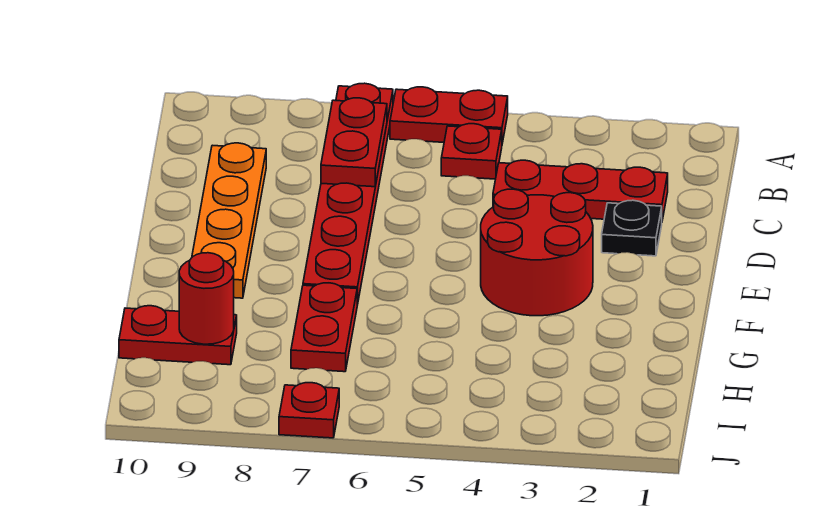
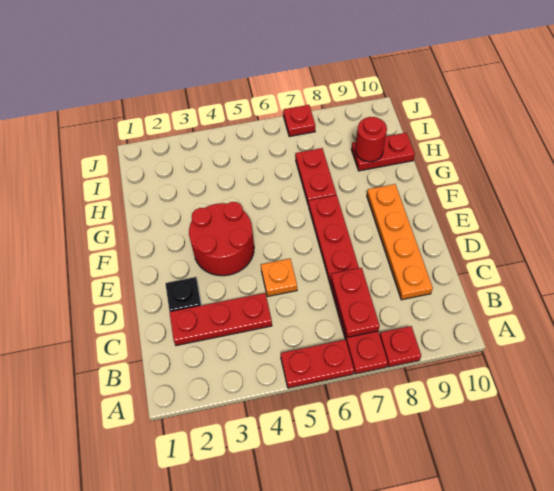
red 1x1 plate [441,124,502,179] -> red 1x1 plate moved to [380,326,421,367]
none -> orange 1x1 plate [261,259,297,297]

